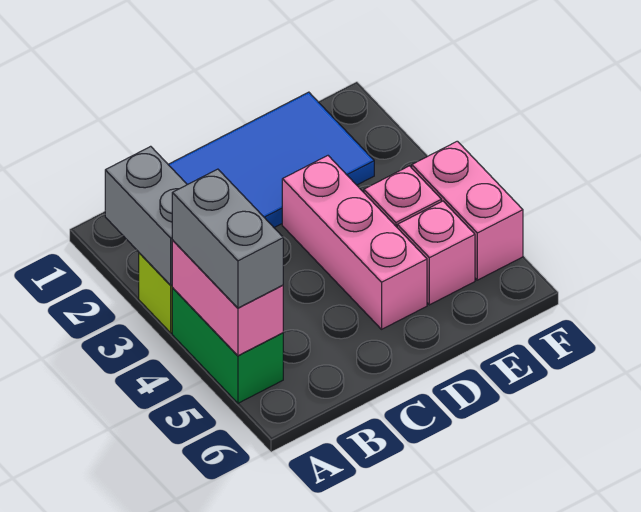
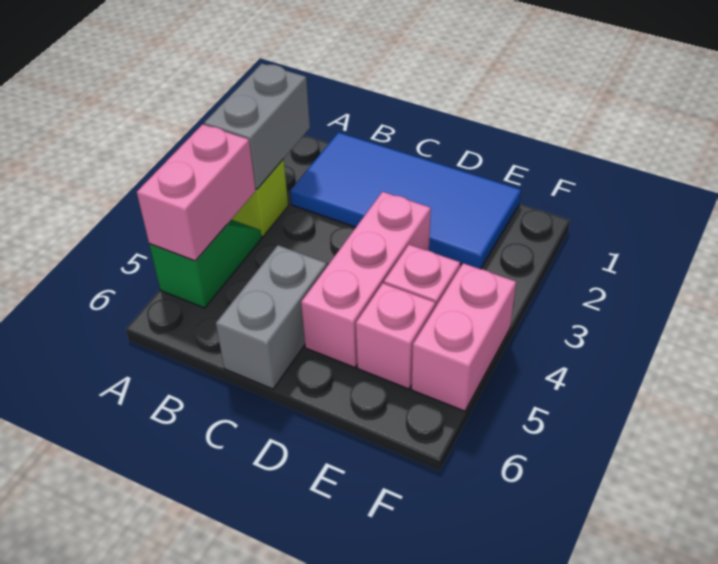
green 1x2 brick [172,288,283,403] -> green 1x2 slope [149,220,262,308]
grey 1x2 brick [172,169,283,308] -> grey 1x2 brick moved to [216,245,327,389]

